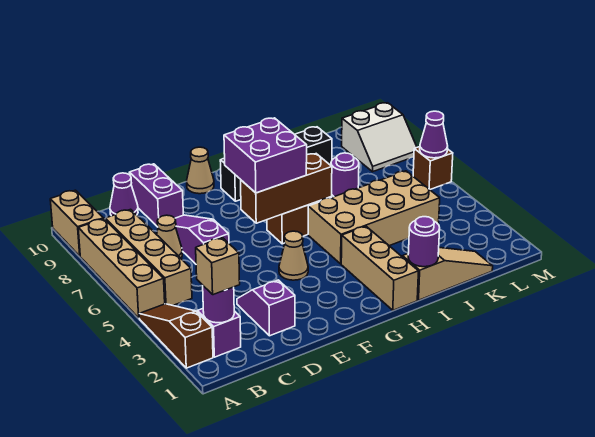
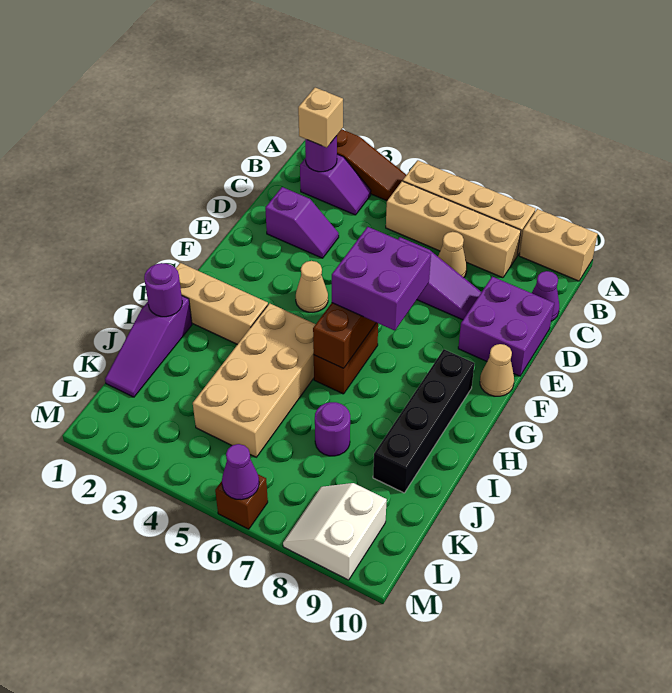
purple 1x2 brick [129,164,183,227] -> purple 2x2 brick [458,277,554,376]
tan 1x3 slope [402,248,493,300] -> purple 1x3 slope [105,296,192,397]

